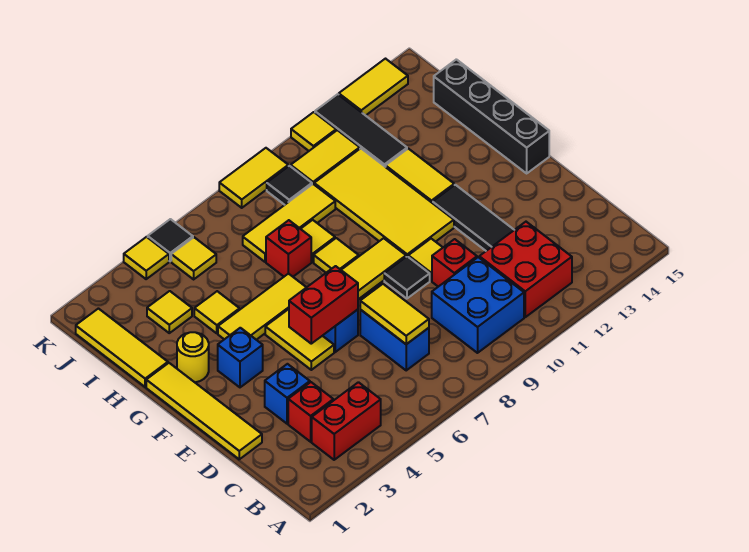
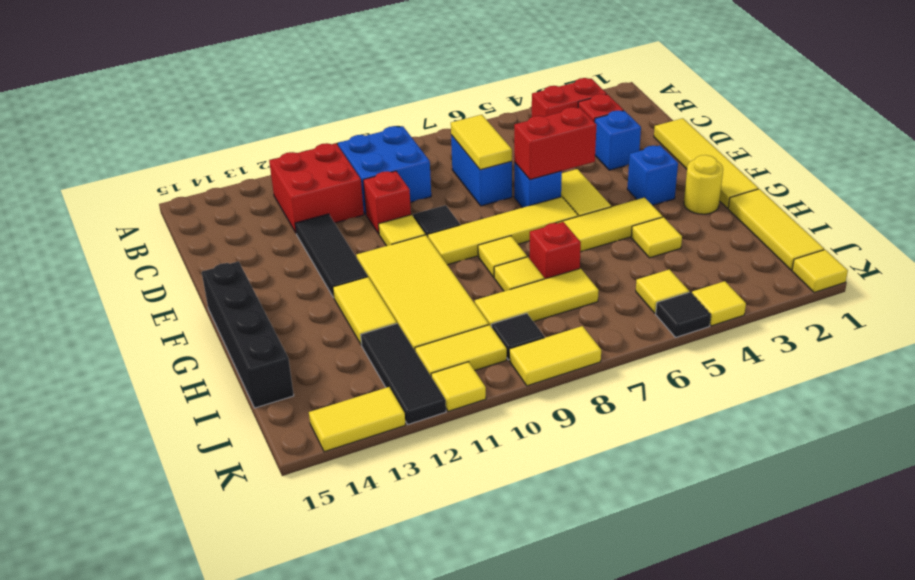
yellow 1x1 tile [147,291,192,333] -> yellow 1x1 tile moved to [792,250,848,292]

